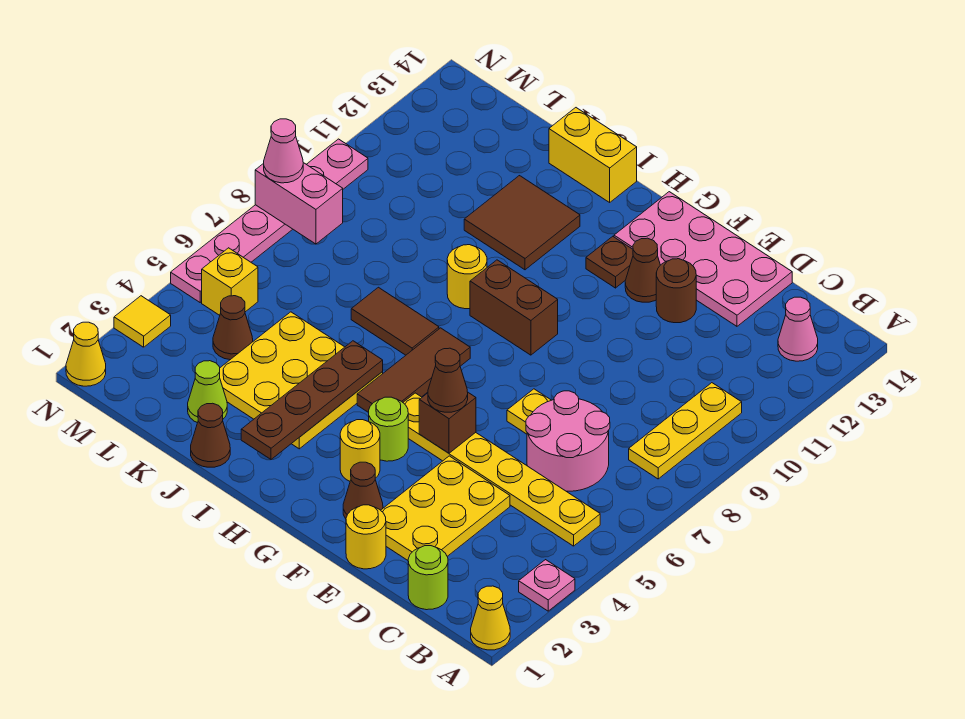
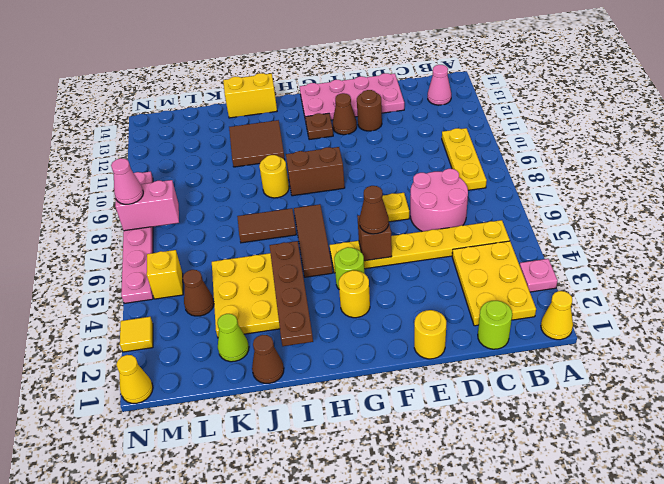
yellow 2x3 plate [381,456,510,560] -> yellow 2x3 plate moved to [452,241,536,326]
brown 1x1 cone [343,462,383,519] -> none

